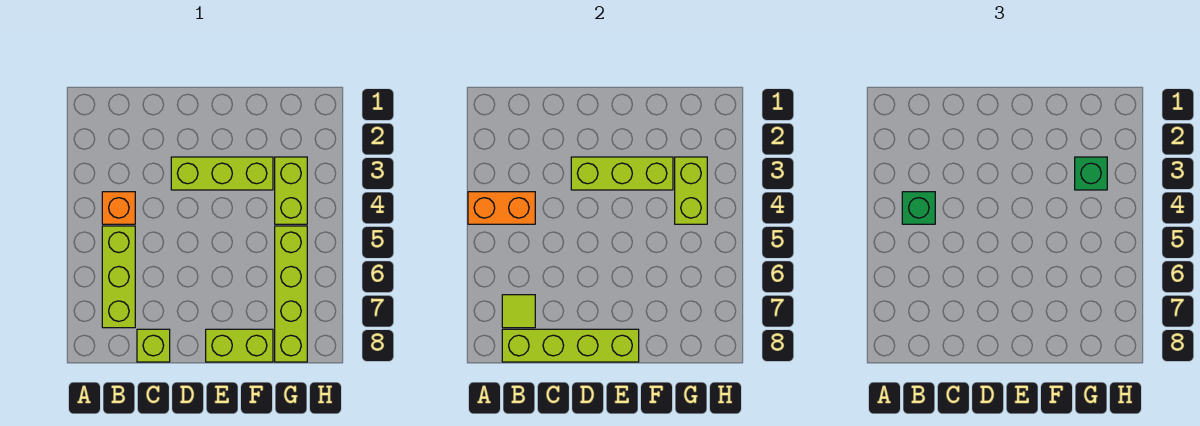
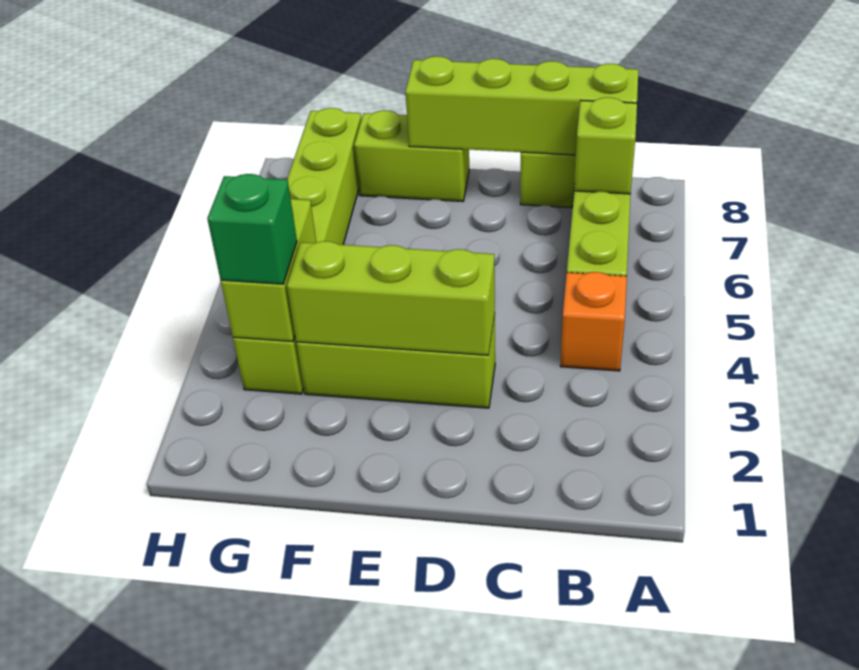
orange 1x2 brick [468,192,535,224] -> none
green 1x1 brick [902,192,935,224] -> none
lime 1x1 tile [502,295,535,328] -> lime 1x1 brick [574,97,637,194]

